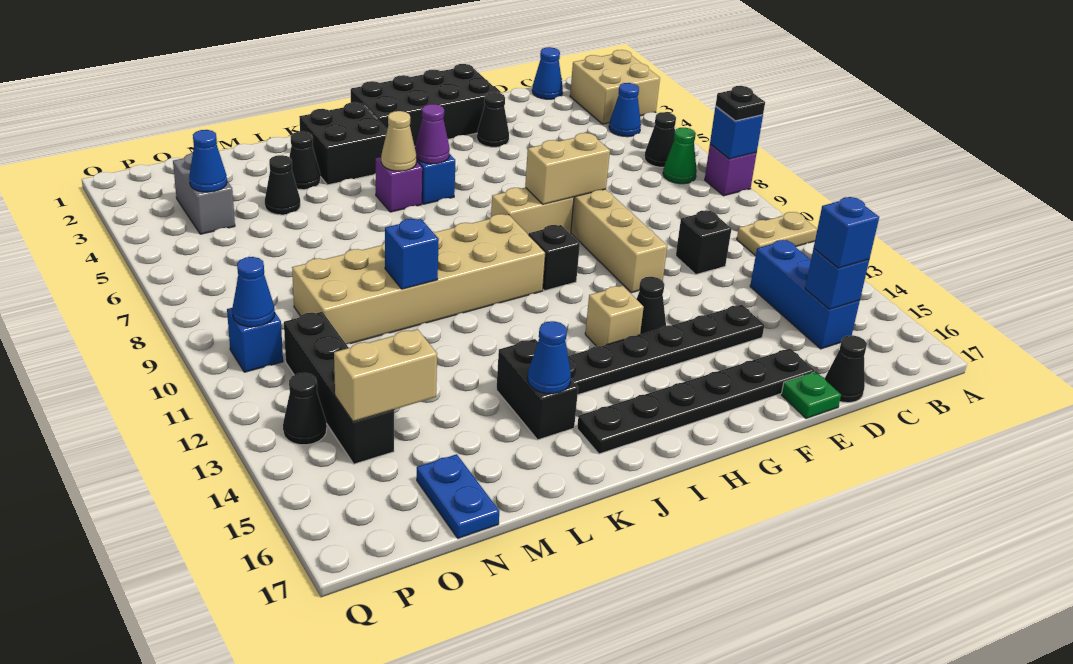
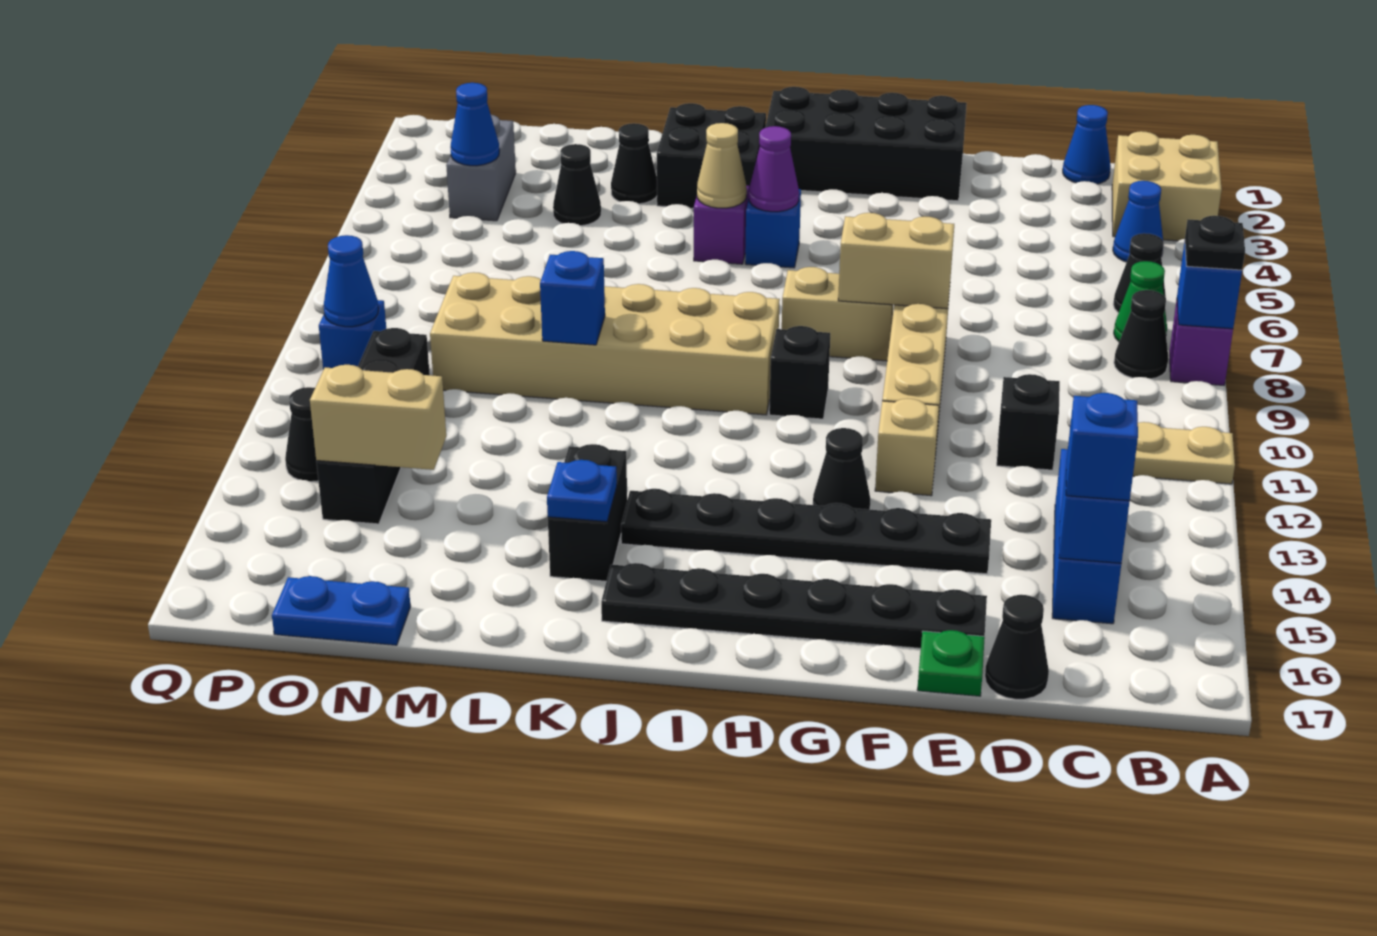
black 1x1 cone [477,92,509,147] -> black 1x1 cone moved to [1114,290,1168,379]
tan 1x1 brick [585,286,644,346] -> tan 1x1 brick moved to [875,399,939,496]
blue 1x1 cone [528,321,571,394] -> blue 1x1 plate [547,460,617,522]
blue 1x2 plate [417,454,499,538] -> blue 1x2 plate turned to [272,576,411,645]

